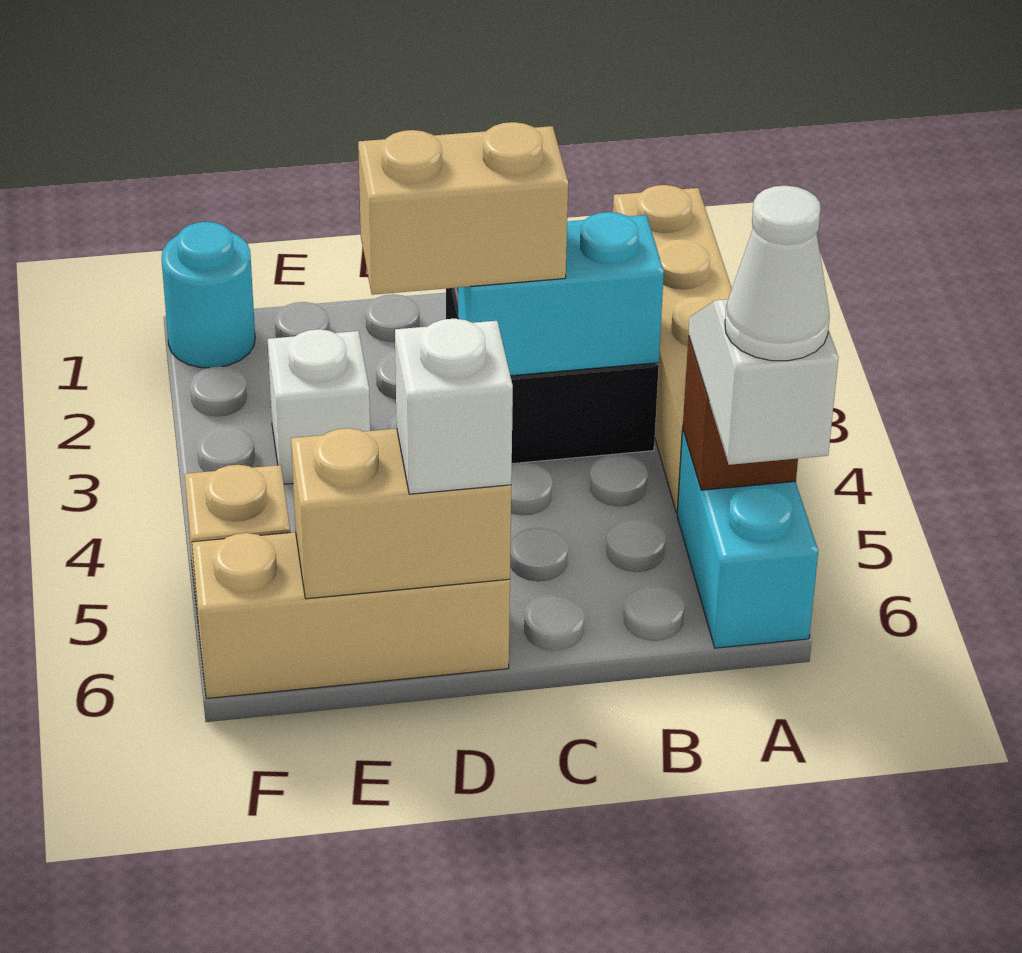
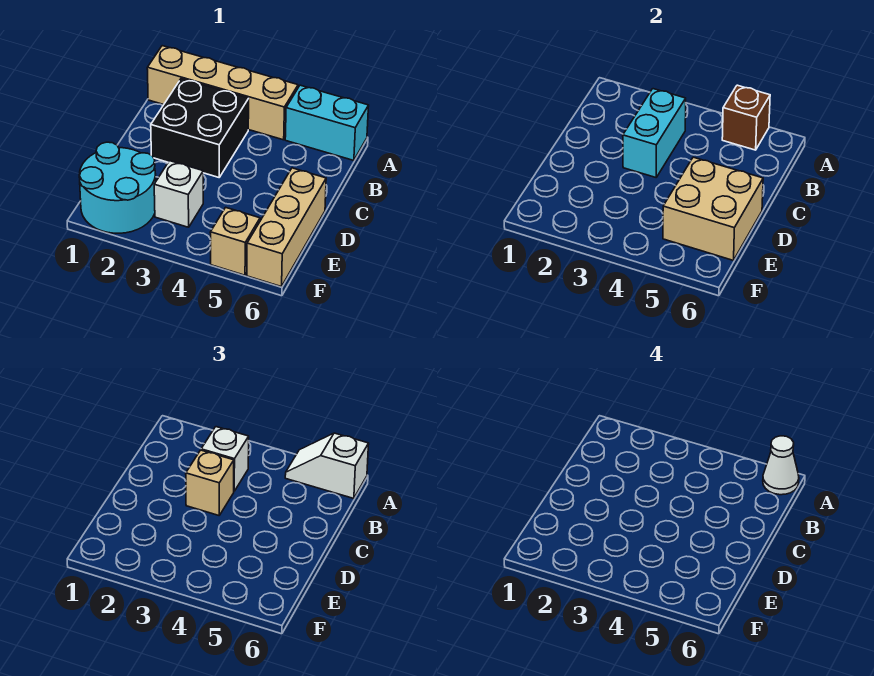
tan 1x2 brick [358,122,568,295] -> tan 1x1 brick [186,450,234,515]
tan 1x2 brick [291,428,511,599] -> tan 2x2 brick [663,157,763,260]
white 1x1 brick [395,319,513,494] -> white 1x1 brick moved to [201,427,249,491]
cyan 1x1 round brick [162,222,255,368] -> cyan 2x2 round brick [79,142,156,233]

